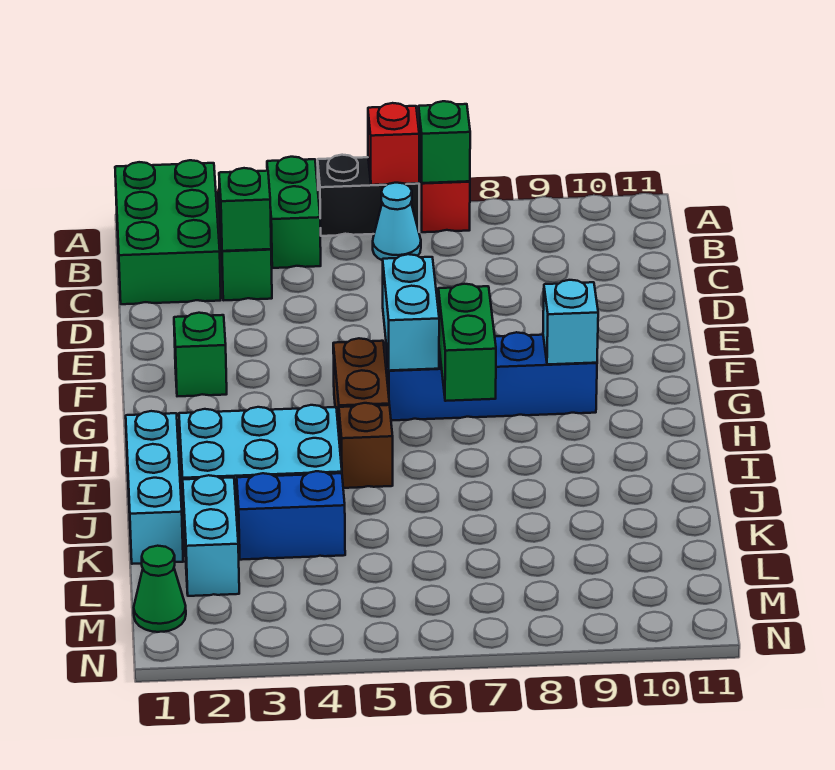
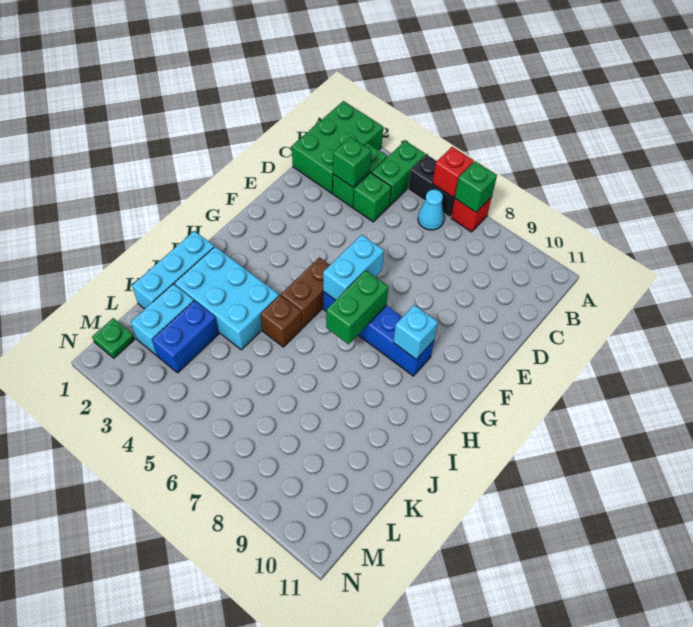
green 1x1 brick [174,313,227,396] -> green 1x1 brick moved to [353,173,391,222]
blue 1x2 brick [237,471,345,560] -> blue 1x2 brick turned to [152,300,219,373]
green 1x1 cone [134,546,186,632] -> green 1x1 plate [92,318,135,358]

